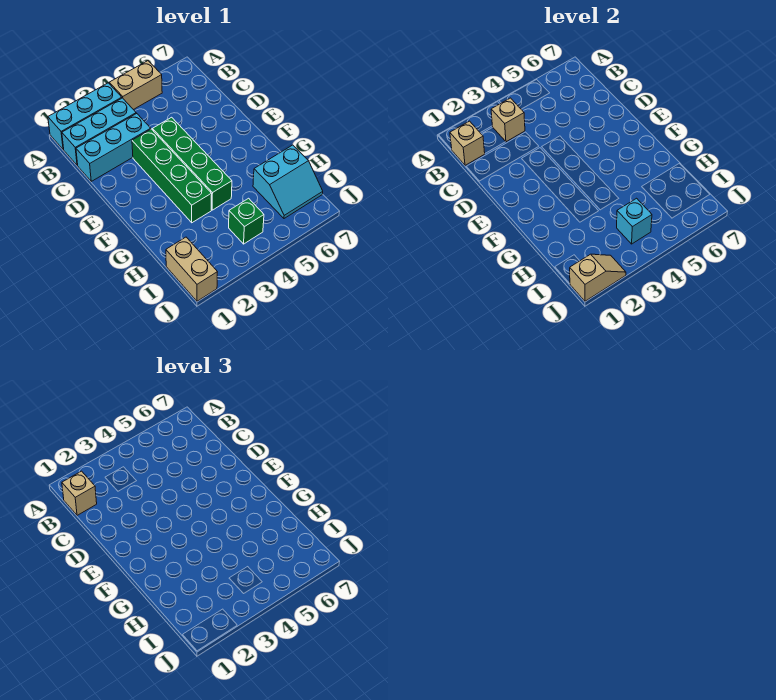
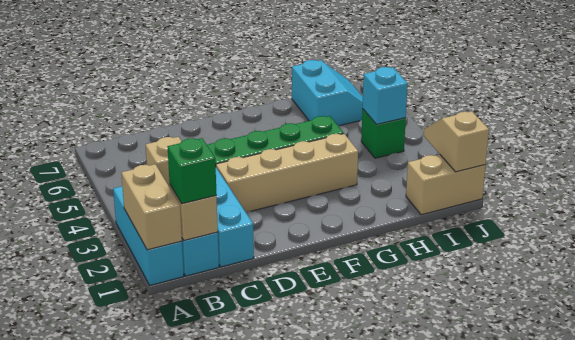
tan 1x2 brick [109,61,162,110] -> tan 1x2 brick moved to [121,164,182,250]
tan 1x1 brick [62,471,97,515] -> green 1x1 brick [168,138,217,204]
green 1x4 brick [132,129,212,223] -> tan 1x4 brick [216,134,358,212]

